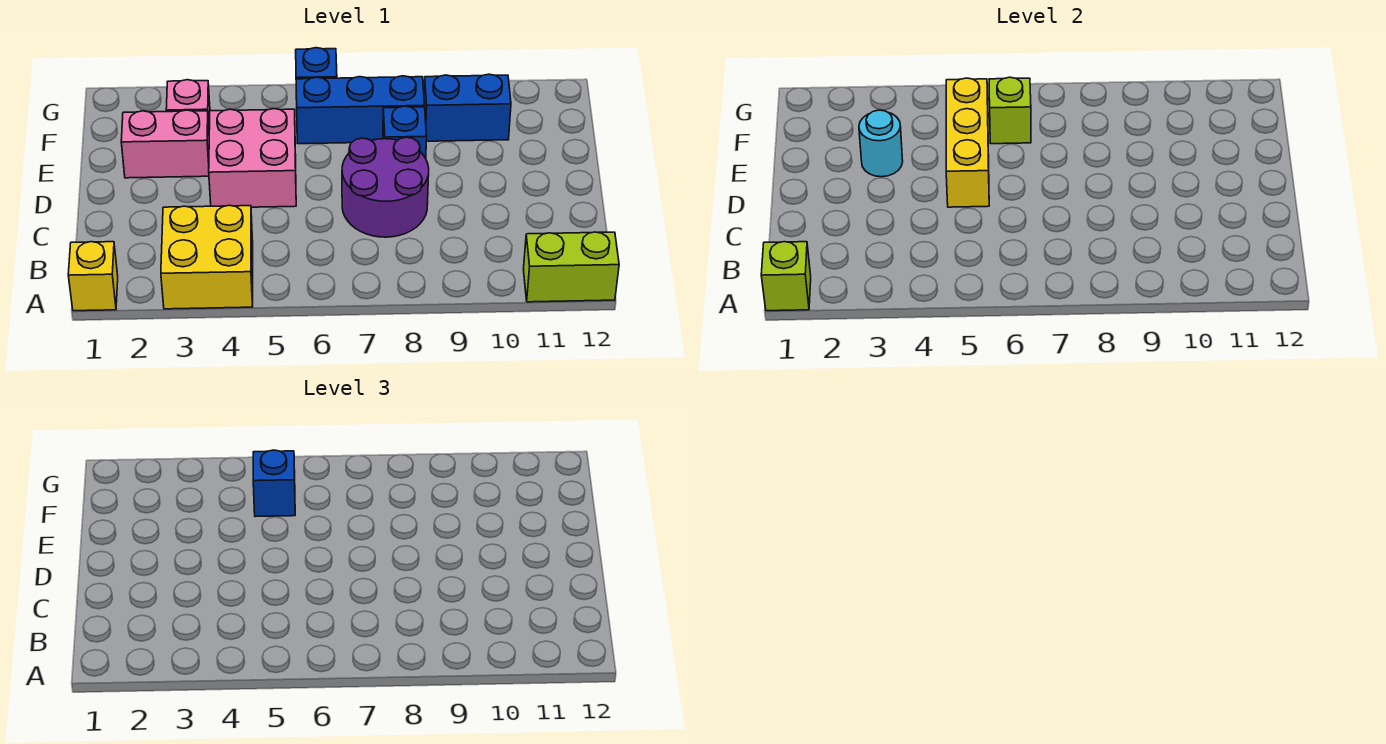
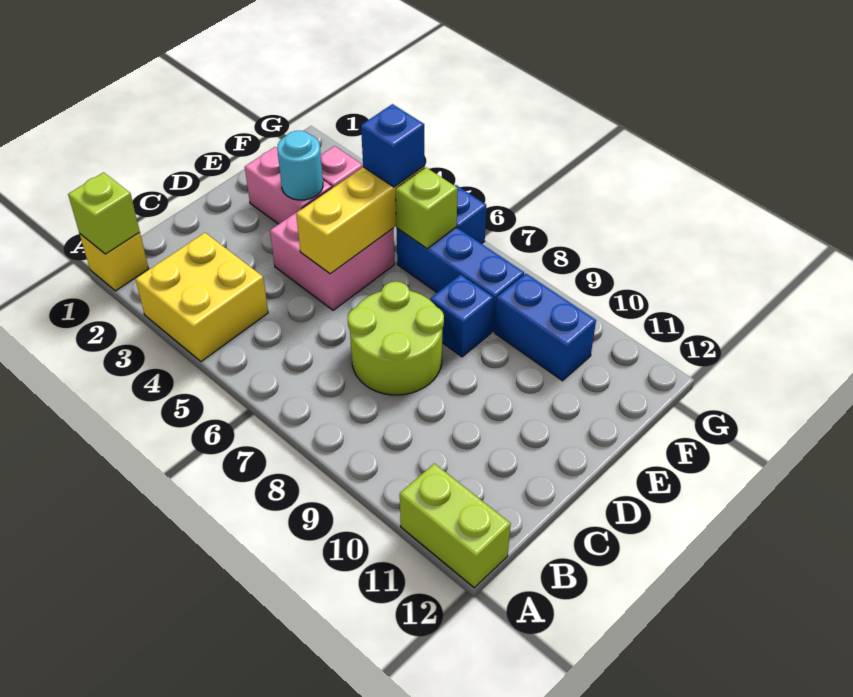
purple 2x2 round brick [342,137,429,237] -> lime 2x2 round brick [348,282,444,395]

